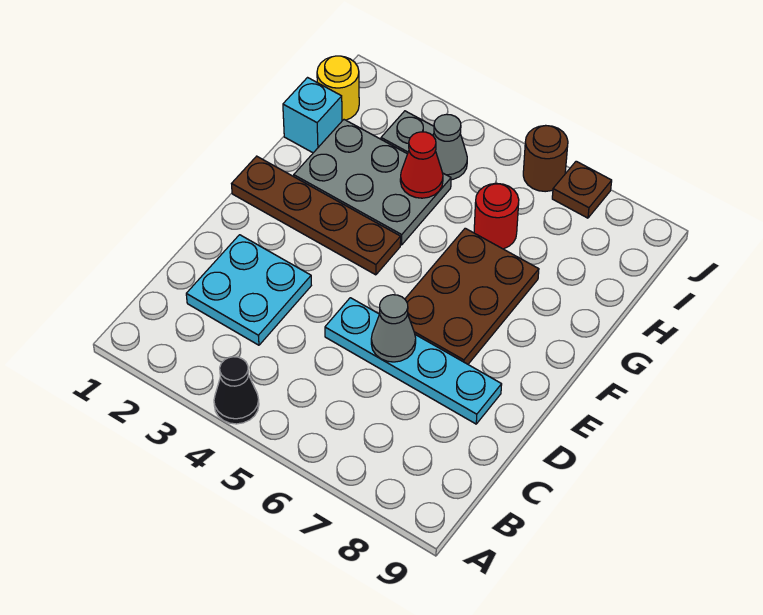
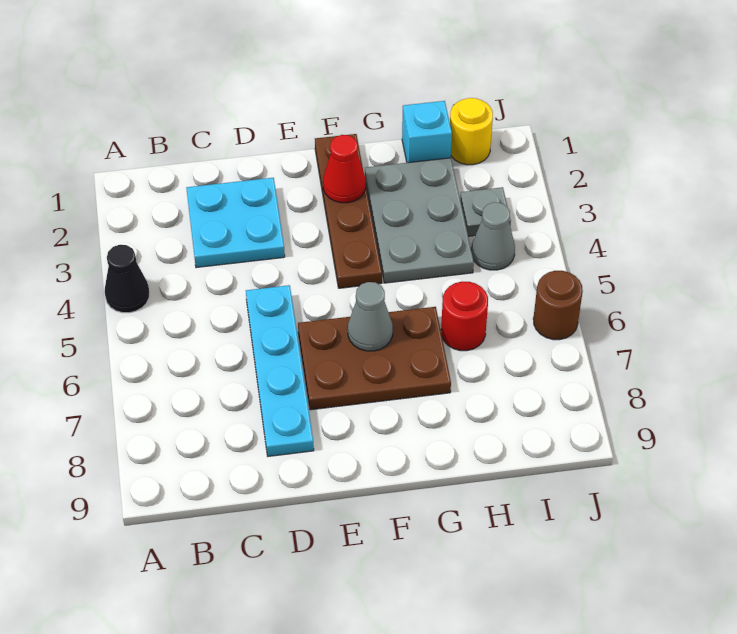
grey 1x1 cone [371,295,416,362] -> grey 1x1 cone moved to [348,282,393,351]
red 1x1 cone [400,132,443,198] -> red 1x1 cone moved to [323,135,366,203]
brown 1x1 plate [552,161,612,218] -> none

